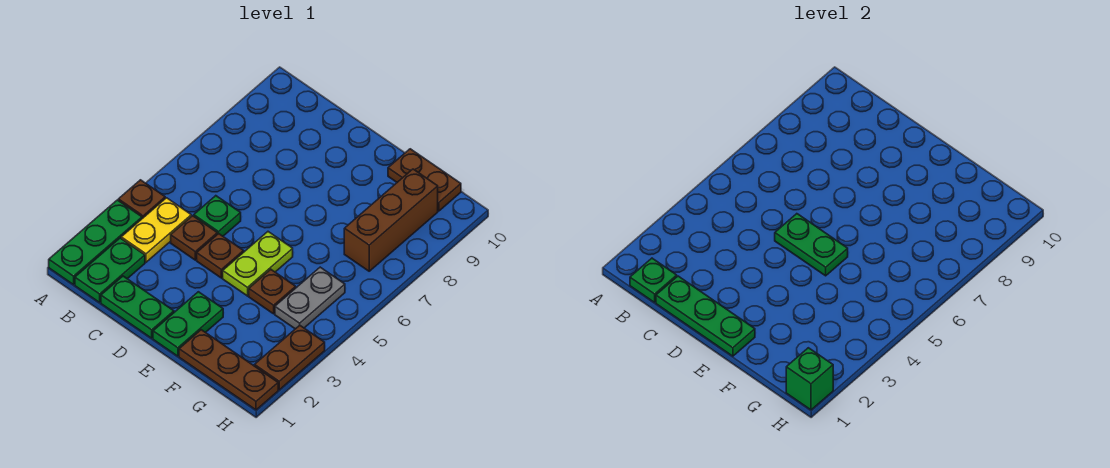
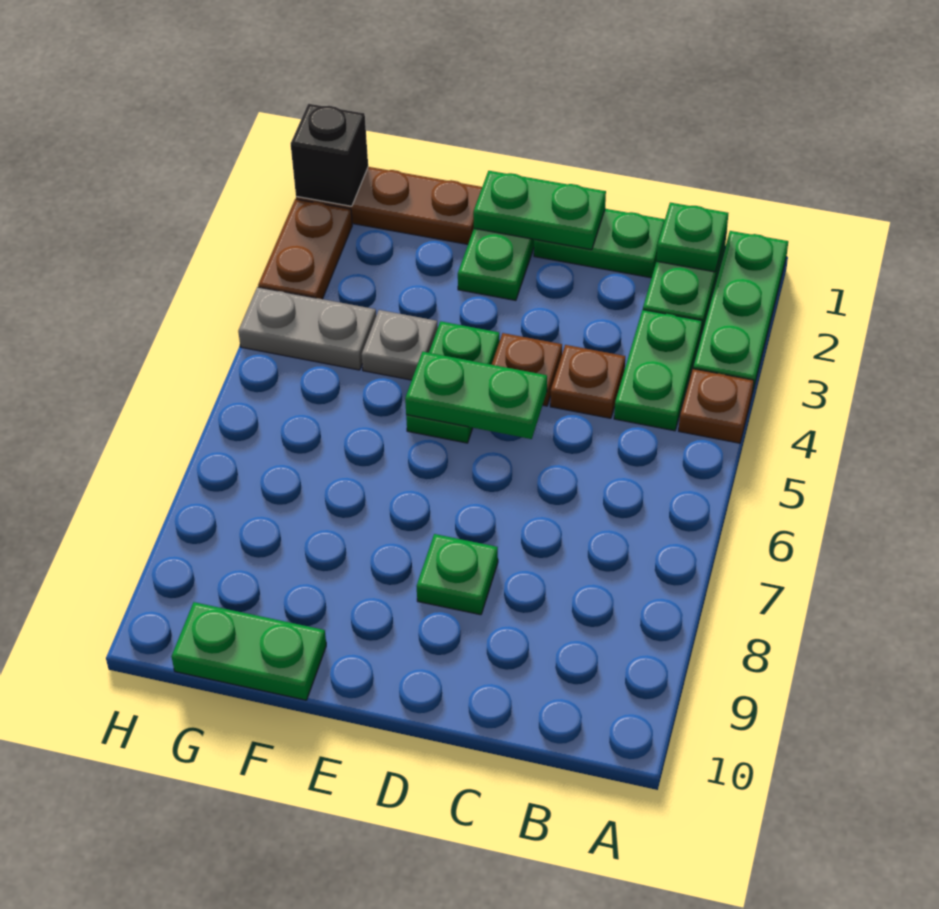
yellow 1x2 plate [121,198,191,262] -> green 1x2 plate [614,310,702,431]
green 1x3 plate [656,276,755,356] -> green 1x2 plate [473,171,606,250]
green 1x1 plate [194,196,241,236] -> green 1x1 plate moved to [417,534,498,615]
lime 1x2 plate [223,232,293,296] -> green 1x2 plate [406,321,500,443]
brown 1x1 plate [249,270,296,314] -> grey 1x1 plate [361,310,438,380]
brown 1x2 plate [388,149,461,211] -> green 1x2 plate [171,602,326,700]
grey 1x2 plate [275,267,345,329] -> grey 1x2 plate turned to [238,287,376,370]
brown 1x3 brick [344,169,438,271] -> none
green 1x1 brick [786,348,833,410] -> black 1x1 brick [291,104,368,206]

